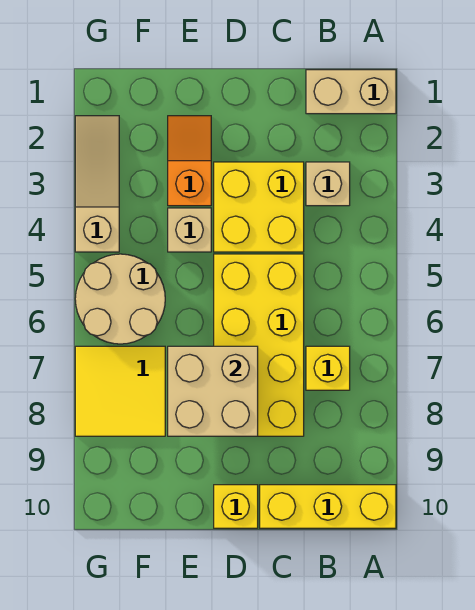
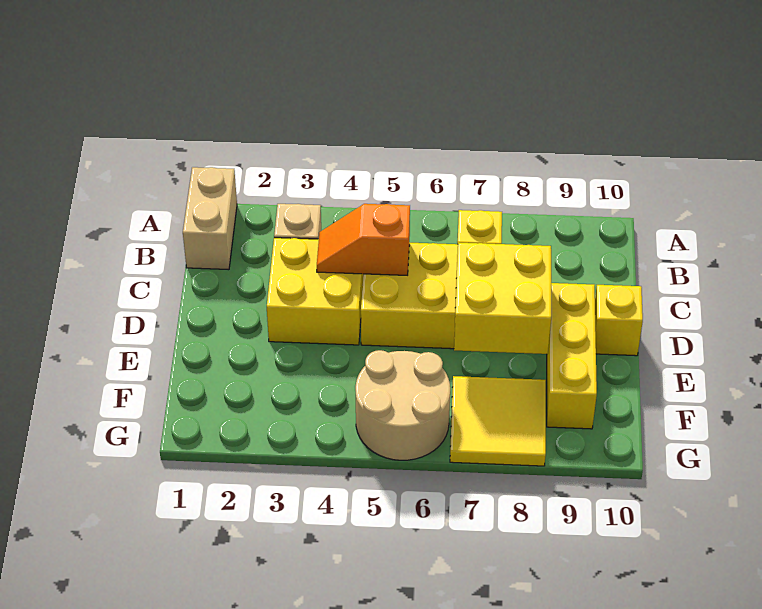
yellow 1x3 brick [260,485,396,528] -> yellow 1x3 brick moved to [547,283,597,429]
tan 2x2 brick [168,346,258,436] -> yellow 2x2 brick [454,242,551,354]
orange 1x2 slope [168,116,211,206] -> orange 1x2 slope moved to [317,204,410,275]
tan 1x1 brick [168,208,211,252] -> none
tan 1x3 slope [75,116,119,252] -> none

